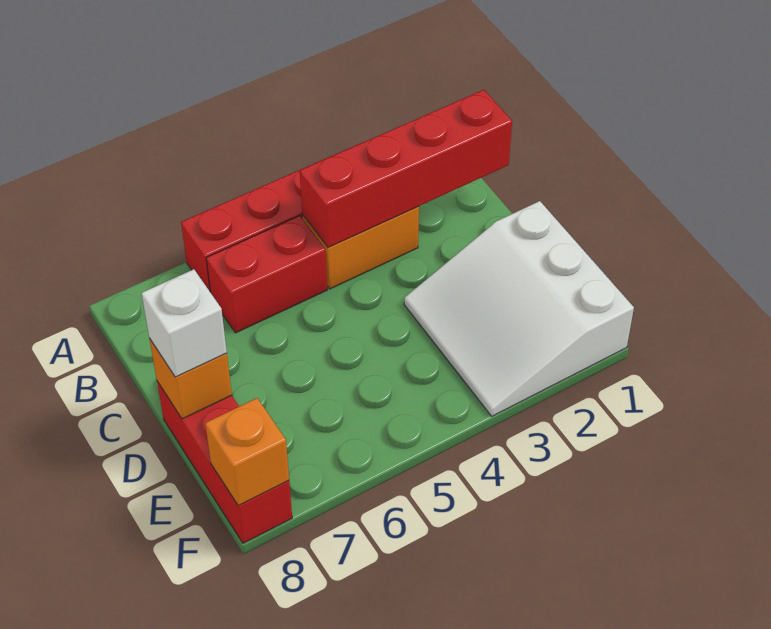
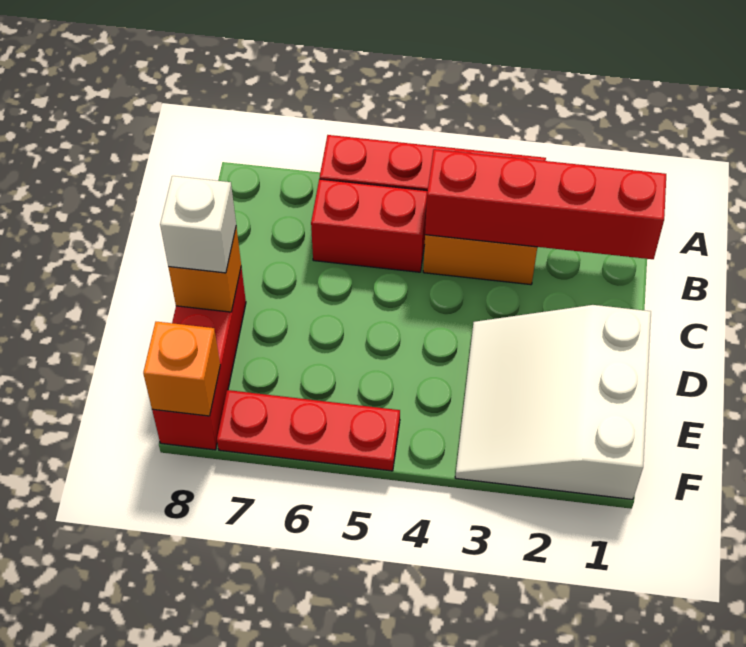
none -> red 1x3 plate [217,390,400,471]

